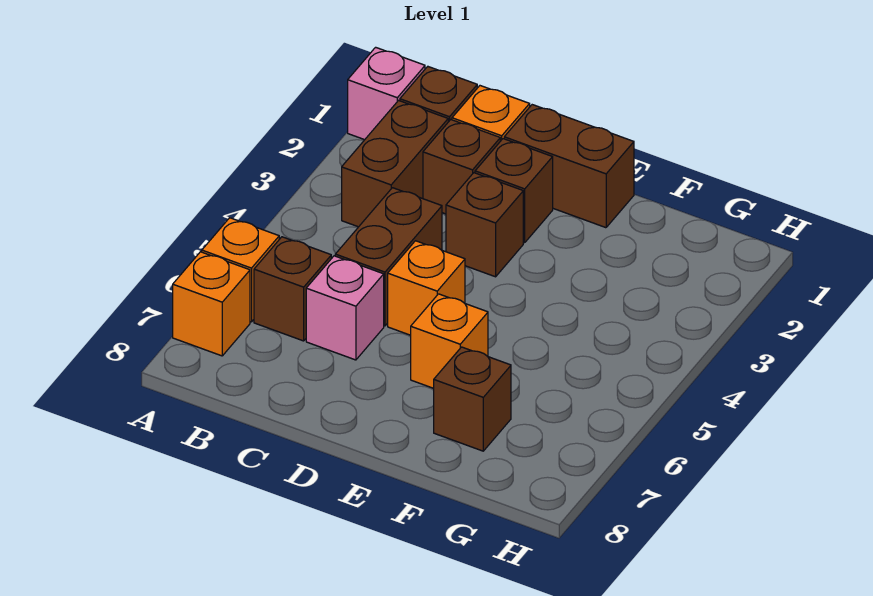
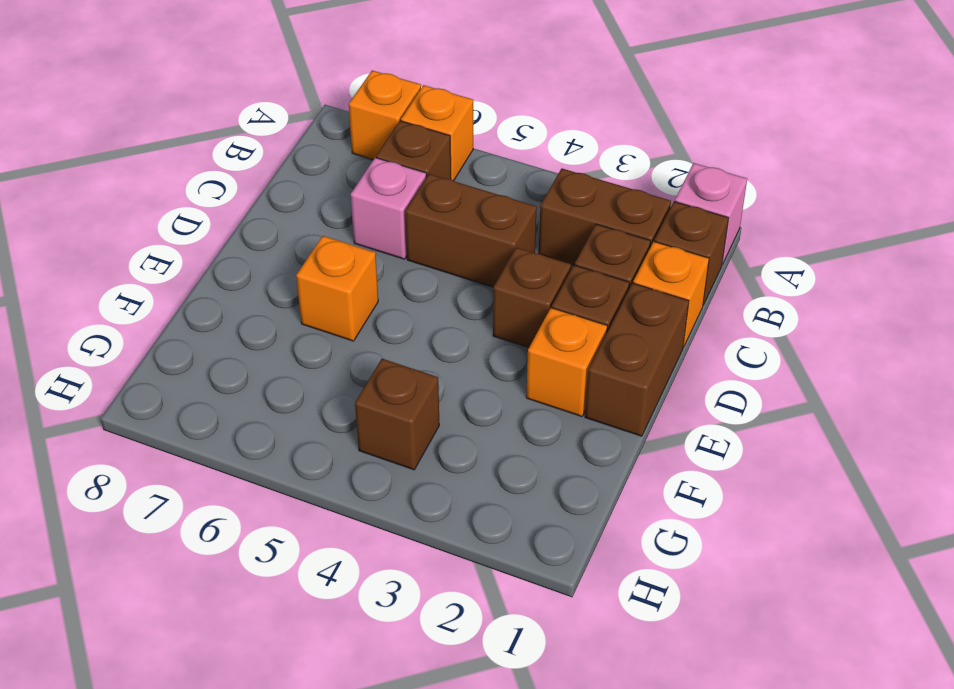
orange 1x1 brick [388,241,465,335] -> orange 1x1 brick moved to [526,308,607,417]
brown 1x1 brick [434,347,511,451] -> brown 1x1 brick moved to [355,359,439,470]

